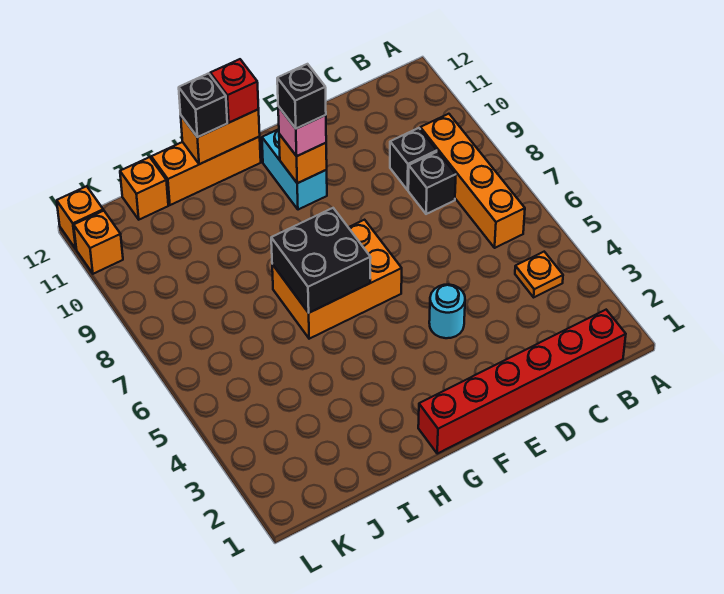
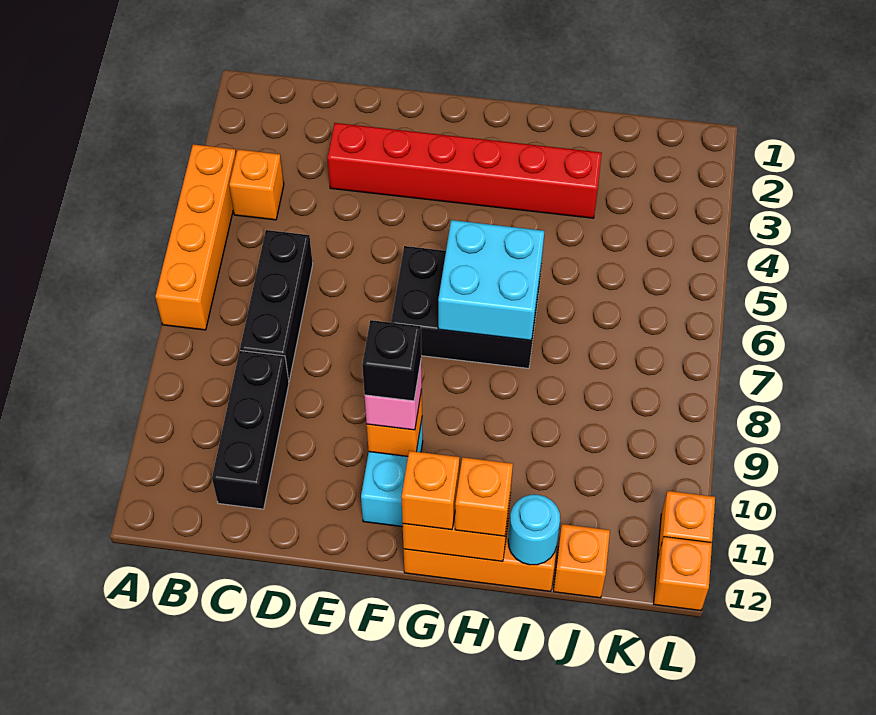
red 1x6 brick [418,310,626,454] -> red 1x6 brick moved to [327,123,602,218]
orange 1x1 plate [515,252,563,297] -> orange 1x1 brick [229,149,284,220]
orange 1x4 brick [420,114,525,248] -> orange 1x4 brick moved to [155,144,236,330]
black 1x1 brick [408,152,456,214] -> black 1x3 brick [240,230,313,380]
black 1x1 brick [390,128,437,190] -> black 1x3 brick [212,351,289,509]
cyan 1x1 round brick [429,285,465,338] -> cyan 1x1 round brick moved to [508,495,560,565]
orange 2x3 brick [272,220,402,339] -> black 2x3 brick [391,246,541,368]
black 2x2 brick [271,208,371,313] -> cyan 2x2 brick [438,220,544,340]
red 1x1 brick [210,59,259,123] -> orange 1x1 brick [401,451,460,530]
black 1x1 brick [179,73,227,137] -> orange 1x1 brick [455,457,513,536]

